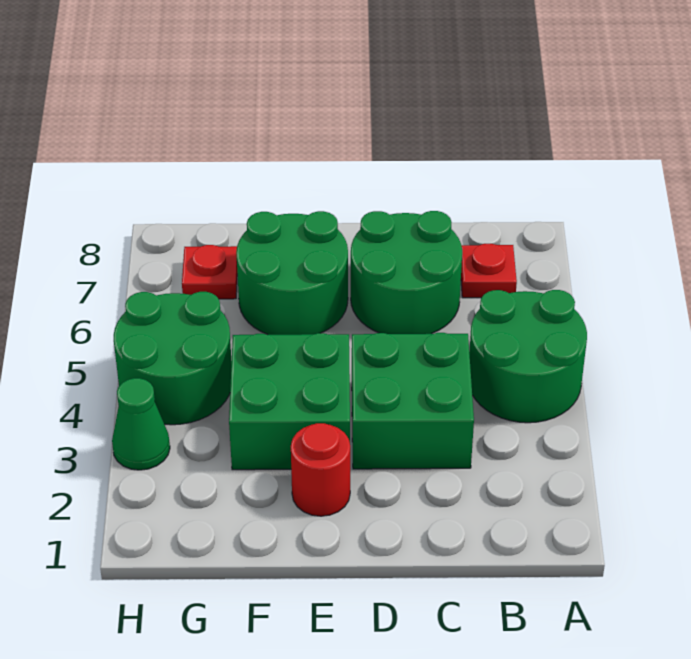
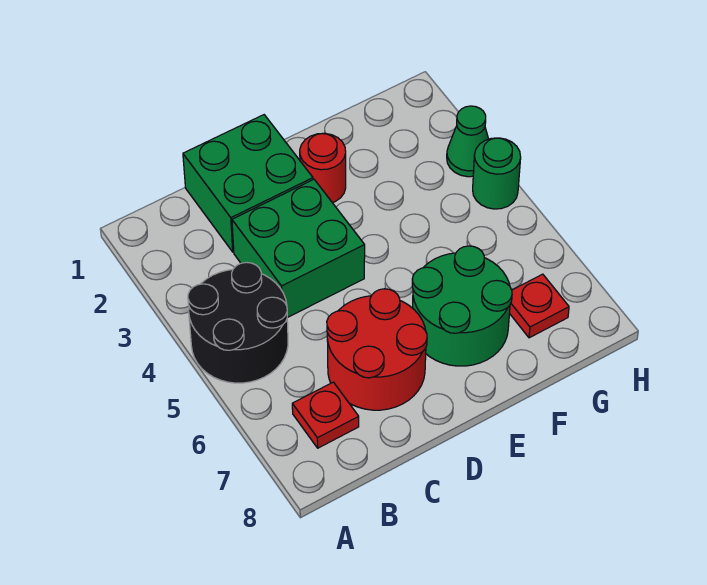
green 2x2 round brick [469,290,587,423] -> black 2x2 round brick [188,262,288,383]
green 2x2 round brick [351,211,462,334] -> red 2x2 round brick [327,289,427,410]
green 2x2 brick [229,333,350,470] -> green 2x2 brick moved to [183,115,313,252]
green 2x2 round brick [114,292,232,425] -> green 1x1 round brick [473,138,521,209]

